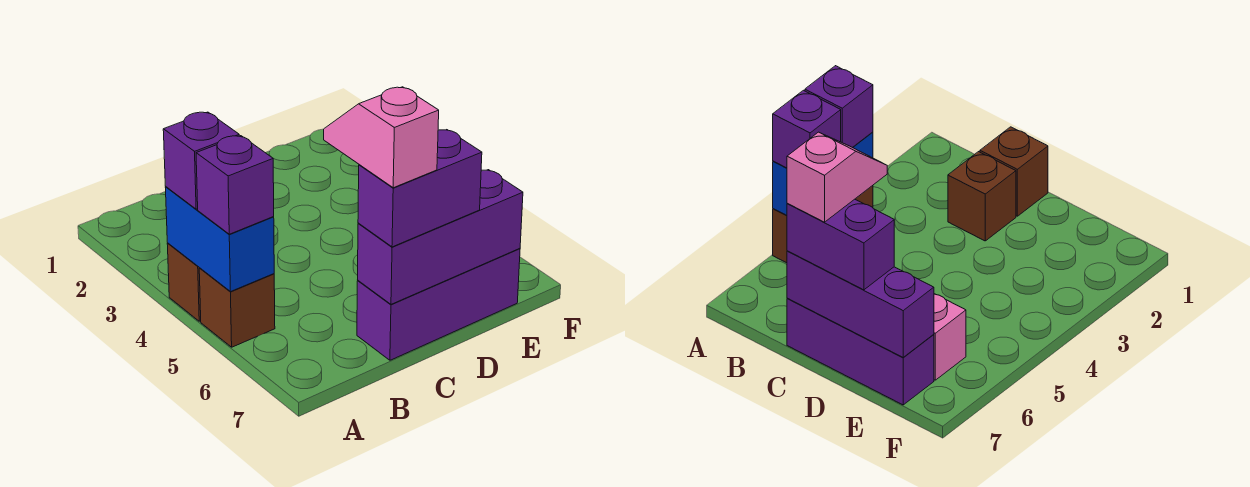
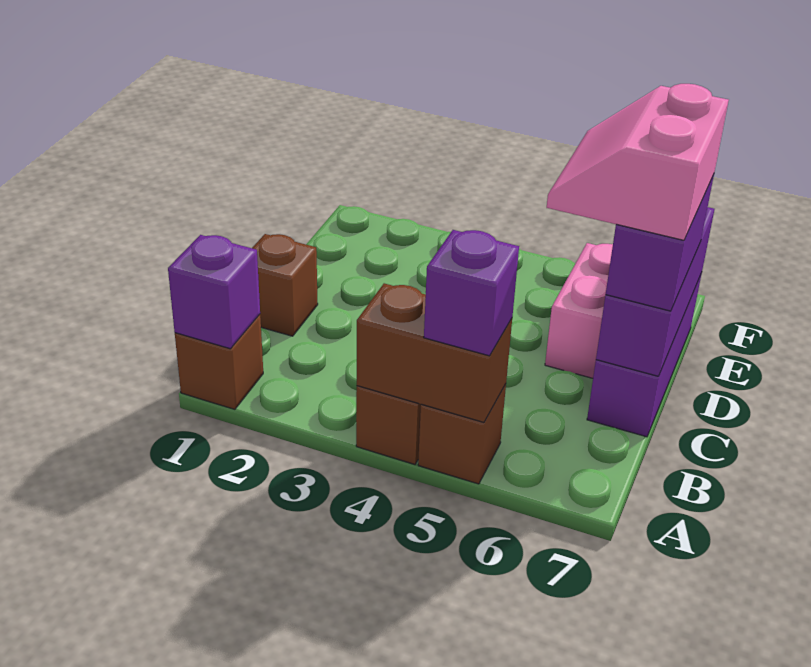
blue 1x2 brick [165,187,274,291] -> brown 1x2 brick [357,283,512,422]
purple 1x1 brick [163,112,239,209] -> purple 1x1 brick moved to [168,235,260,349]
brown 1x1 brick [948,152,1016,241] -> brown 1x1 brick moved to [175,314,263,409]
pink 1x2 slope [324,87,439,188] -> pink 2x2 slope [547,84,729,240]

